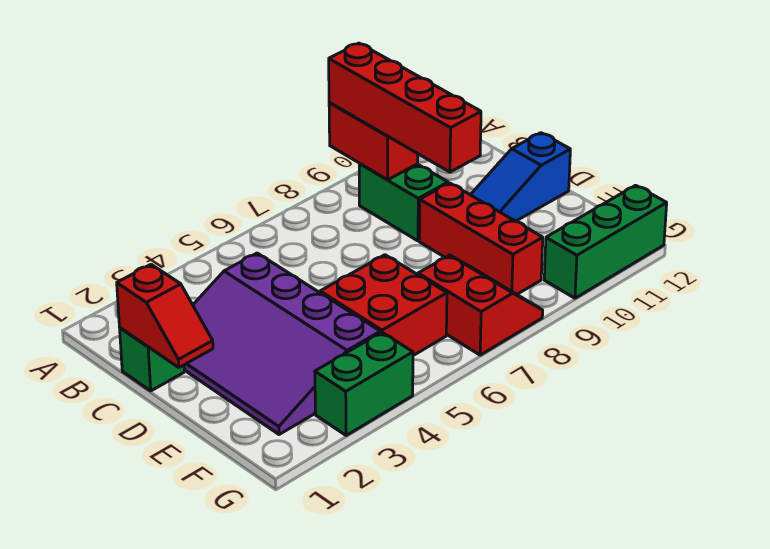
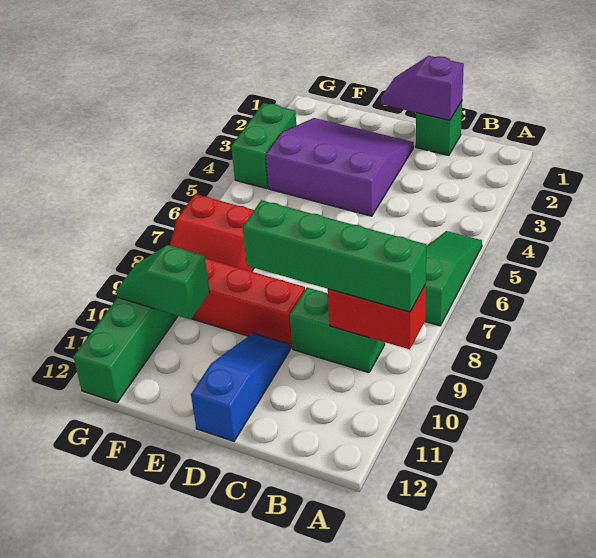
none -> green 1x3 slope [425,231,482,326]
red 1x4 brick [329,43,481,172] -> green 1x4 brick [243,200,426,312]
red 1x2 slope [117,265,213,367] -> purple 1x2 slope [381,56,464,120]
purple 3x4 slope [184,253,380,435] -> purple 3x3 slope [266,118,414,216]
red 2x2 brick [320,255,447,355] -> none
none -> green 1x2 slope [116,245,210,319]

